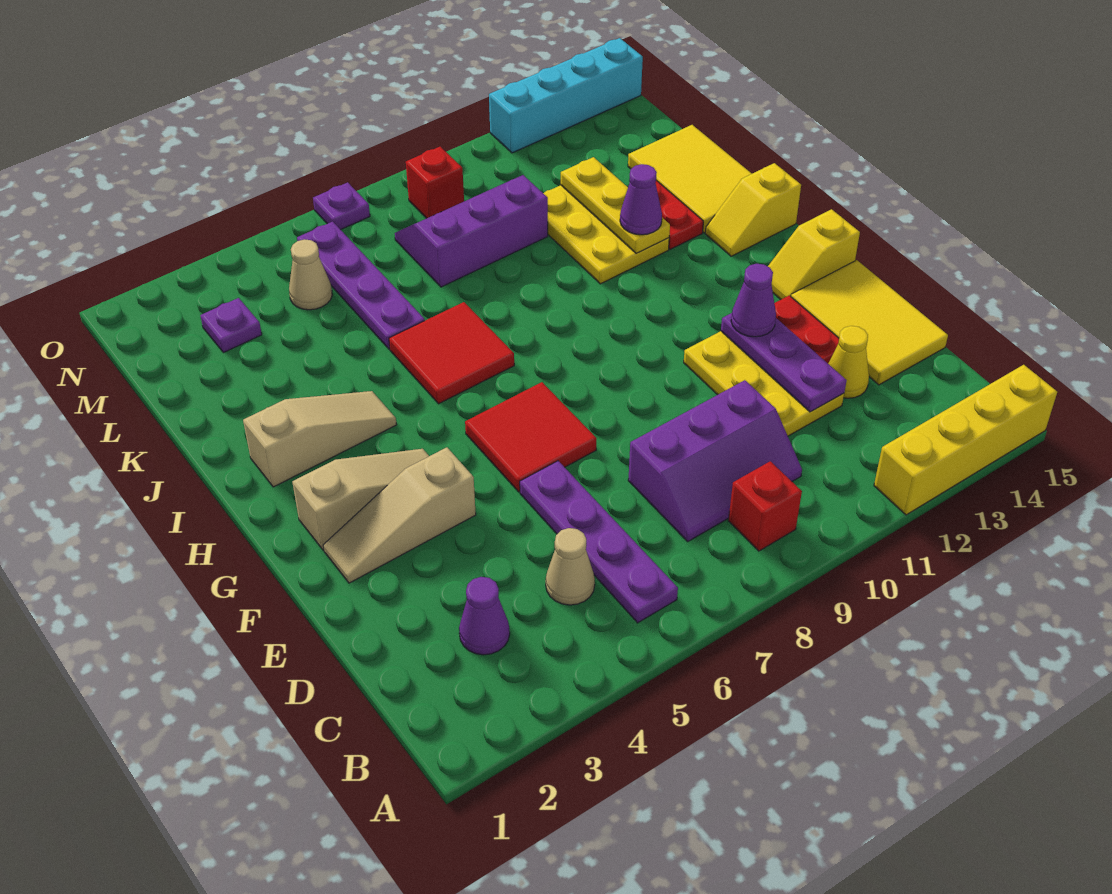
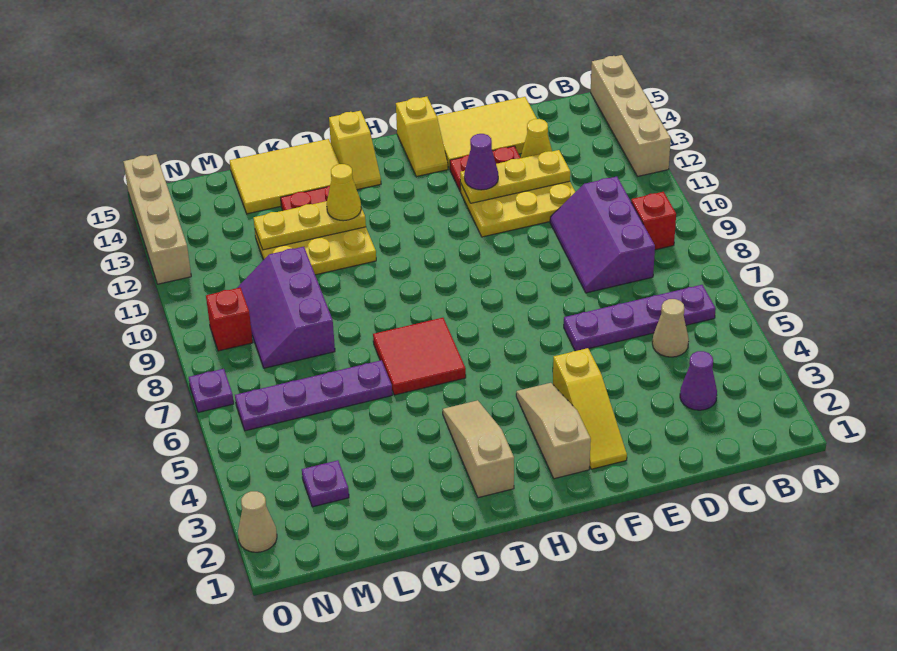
yellow 1x4 brick [874,365,1057,515] -> tan 1x4 brick [591,55,671,176]
purple 2x3 slope [628,380,802,541] -> purple 2x3 slope turned to [550,177,655,293]
purple 1x3 plate [721,313,846,412] -> yellow 1x3 plate [460,150,570,203]
tan 1x3 slope [323,447,476,583] -> yellow 1x3 slope [553,348,627,469]
red 2x2 tile [465,382,597,492] -> none
purple 1x1 cone [620,164,662,235] -> yellow 1x1 cone [327,164,361,221]
tan 1x1 cone [289,239,332,310] -> tan 1x1 cone moved to [238,491,277,552]
cyan 1x4 brick [489,38,643,153] -> tan 1x4 brick [123,154,191,284]

